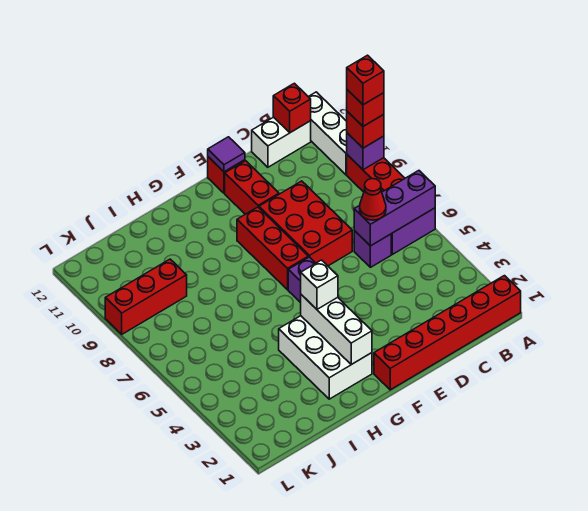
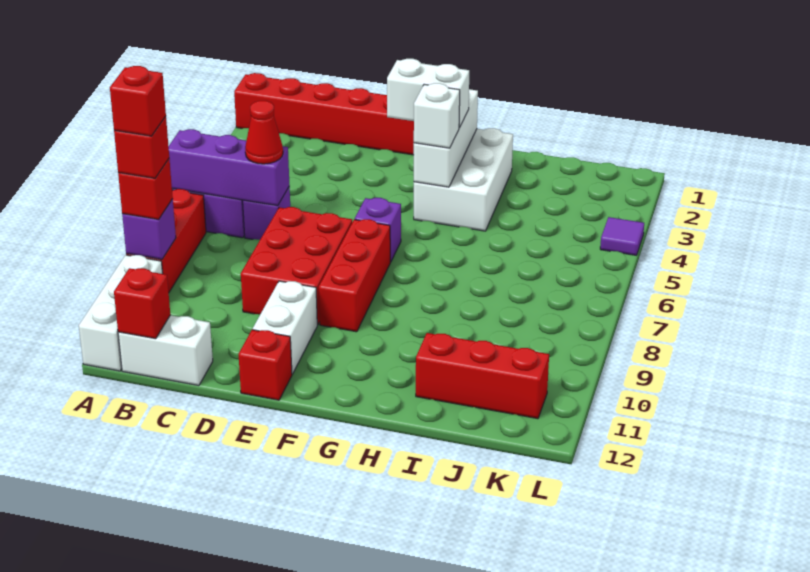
red 1x2 brick [225,161,279,214] -> white 1x2 brick [253,281,317,374]
purple 1x1 tile [208,137,245,172] -> purple 1x1 tile moved to [600,217,644,255]
none -> white 1x2 brick [387,59,469,128]
red 1x3 brick [105,259,187,334] -> red 1x3 brick moved to [416,333,549,419]

